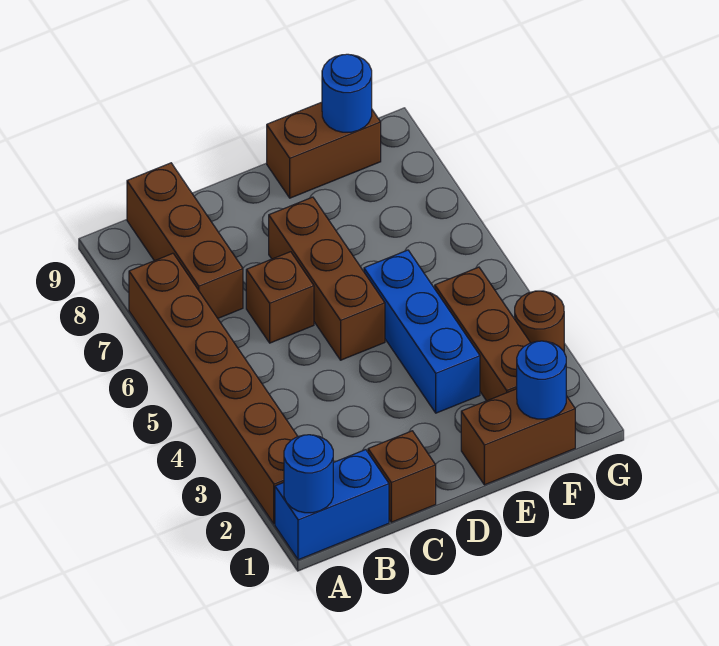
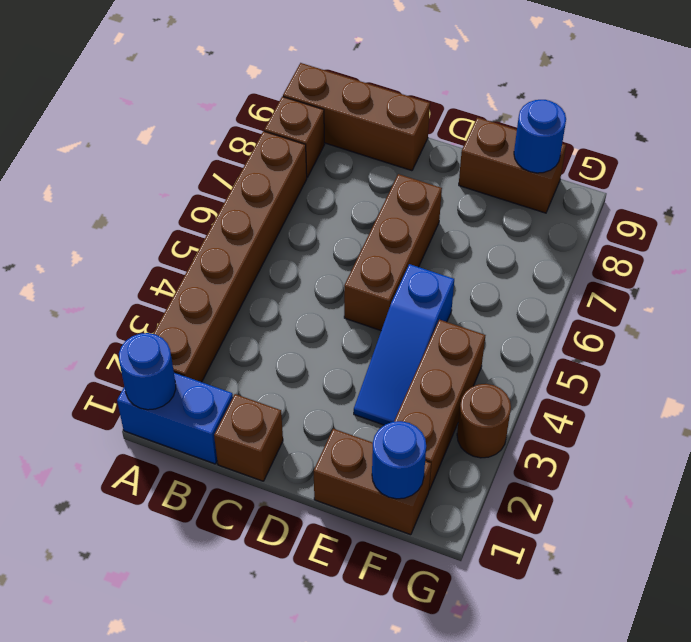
brown 1x3 brick [127,163,243,318] -> brown 1x3 brick turned to [283,63,430,171]
brown 1x1 brick [246,252,314,343] -> brown 1x1 brick moved to [264,97,325,177]
blue 1x3 brick [364,250,480,413] -> blue 1x3 slope [354,264,454,425]

